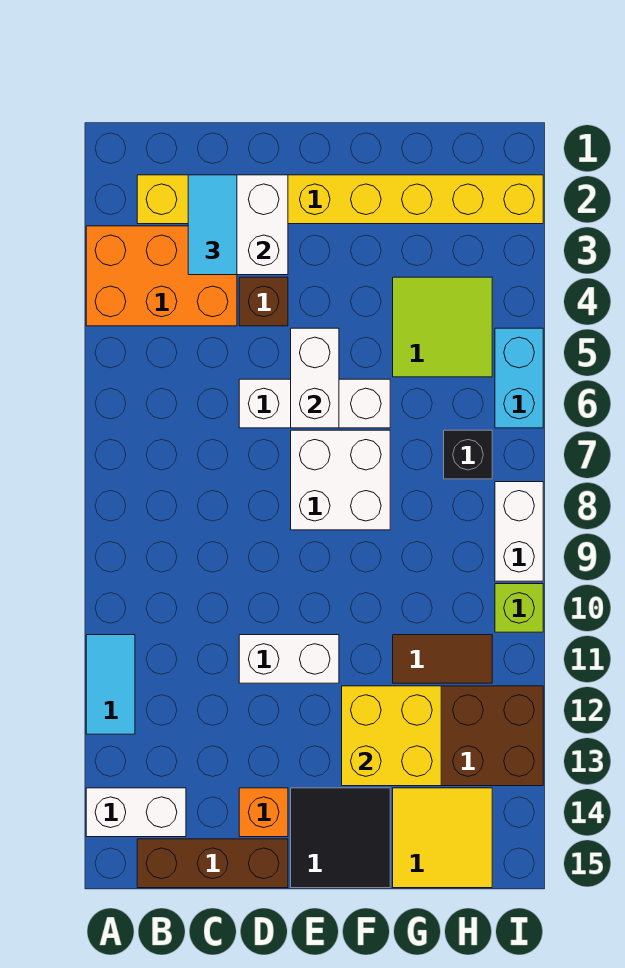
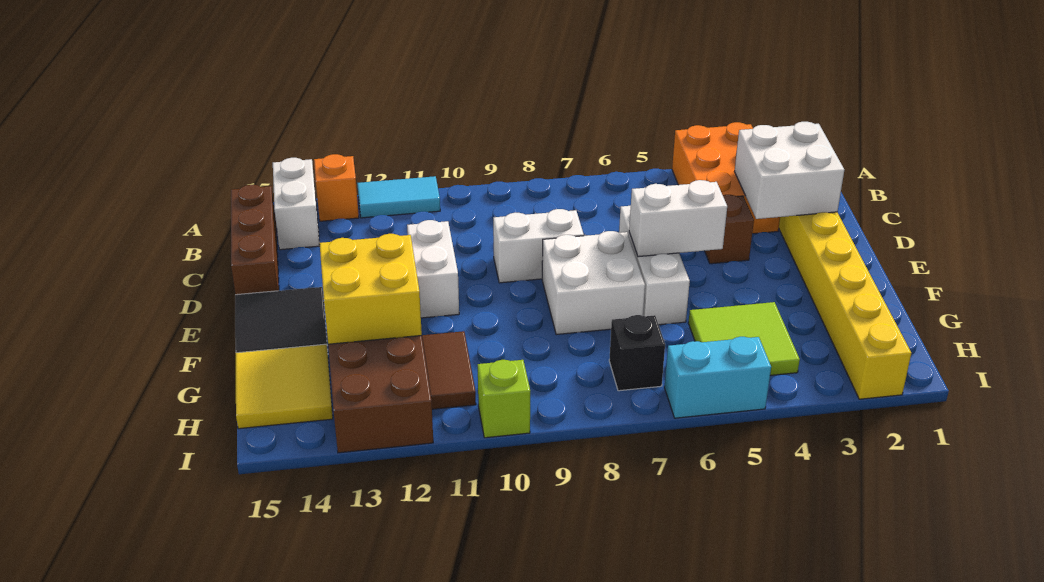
cyan 1x2 tile [188,175,237,275] -> none
orange 1x1 brick [239,788,288,837] -> orange 1x1 brick moved to [314,154,359,221]
white 1x2 brick [495,482,543,581] -> white 1x2 brick moved to [493,209,584,283]

